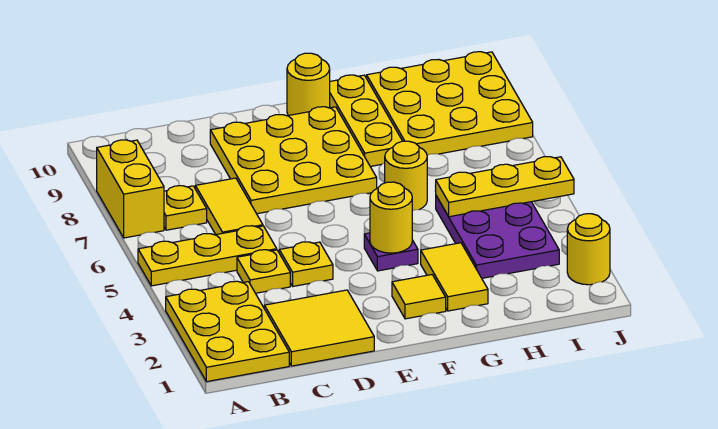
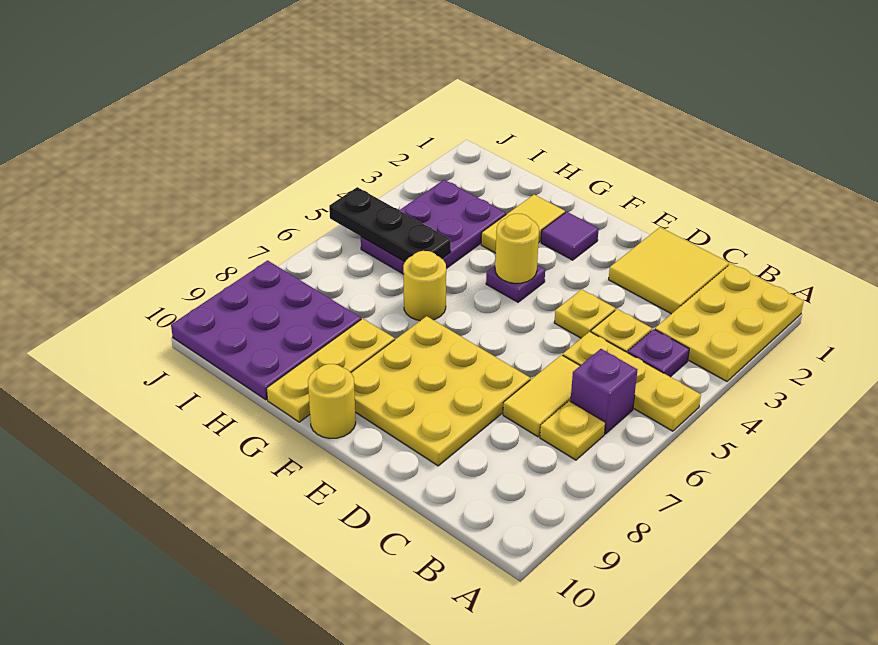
yellow 1x2 brick [97,140,164,238] -> none
none -> purple 1x1 plate [628,329,689,377]
none -> purple 1x1 brick [570,349,637,434]
yellow 1x1 tile [392,275,446,319] -> purple 1x1 tile [541,212,599,260]
yellow 1x3 plate [435,157,574,217] -> black 1x3 plate [329,187,451,262]
yellow 3x3 plate [367,52,533,155] -> purple 3x3 plate [171,260,361,400]
yellow 1x1 round brick [567,214,610,285] -> none

